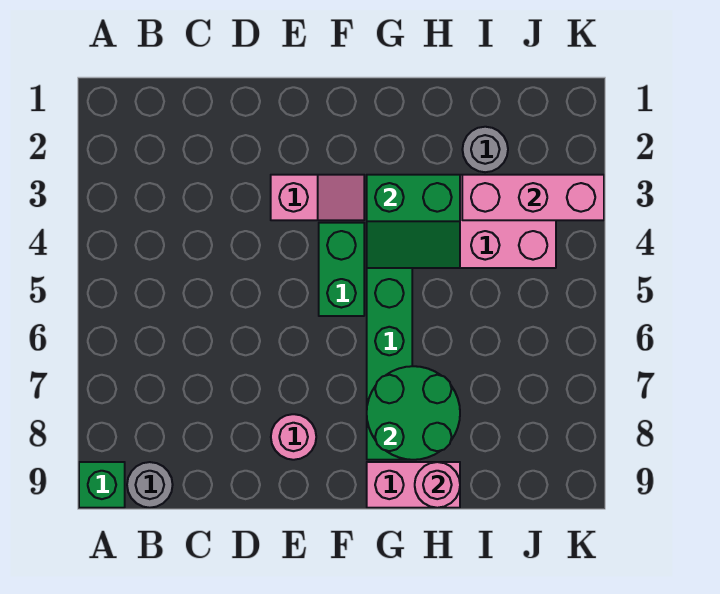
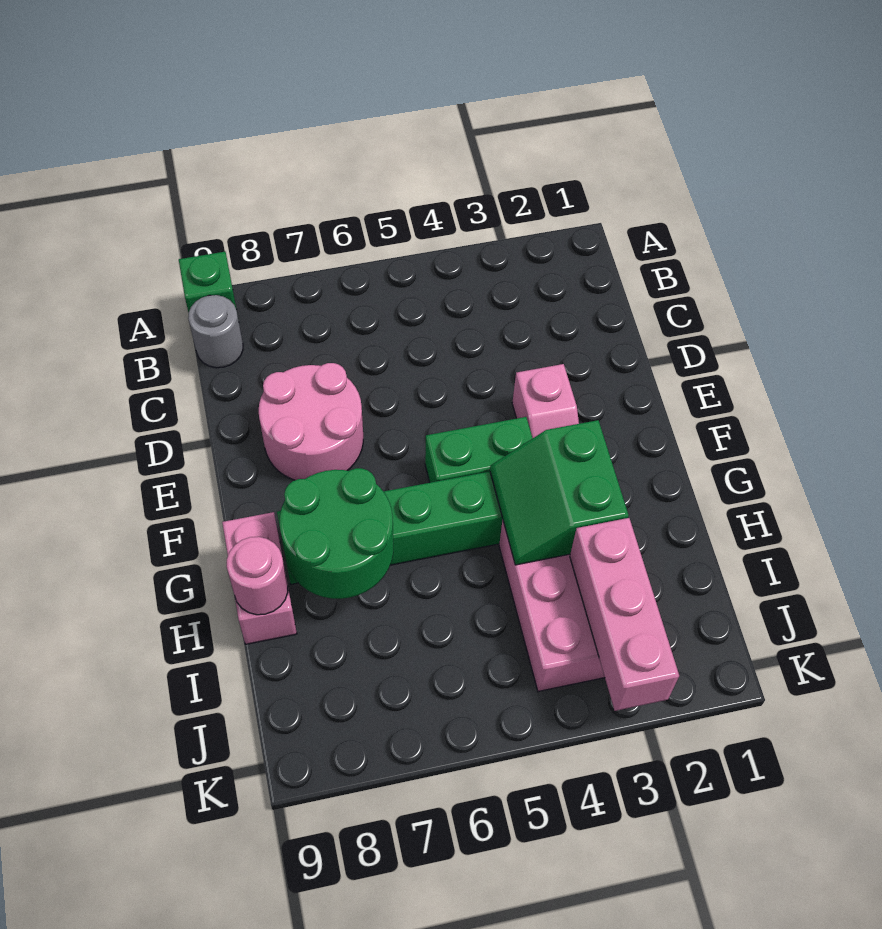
pink 1x1 round brick [271,414,316,460] -> pink 2x2 round brick [259,363,363,480]
grey 1x1 round brick [462,127,508,172] -> none

